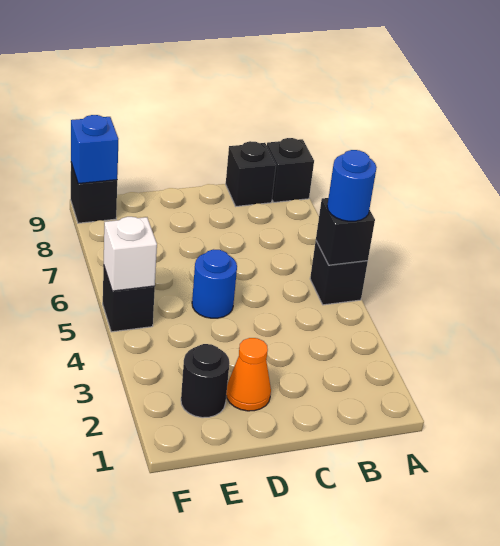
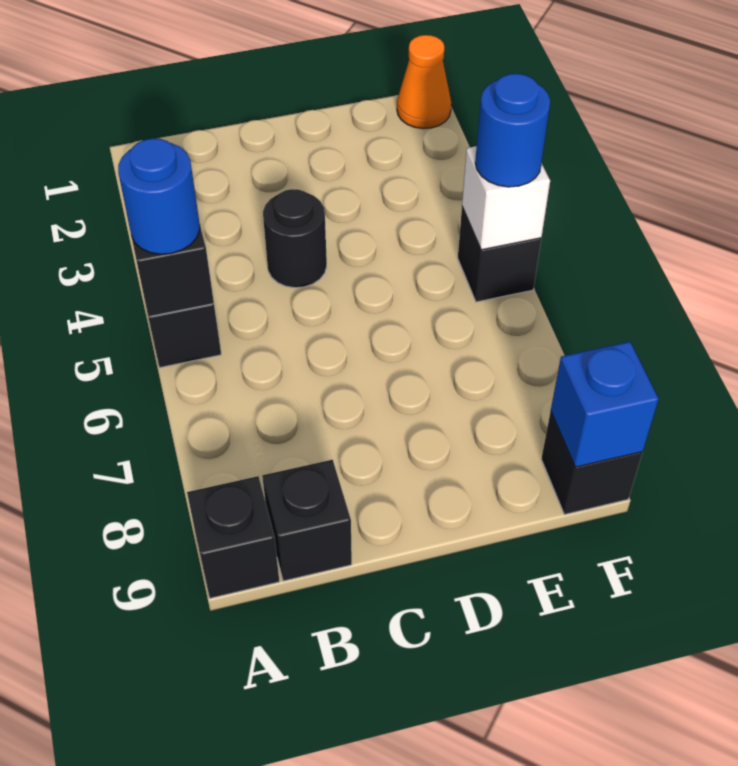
orange 1x1 cone [226,338,271,411] -> orange 1x1 cone moved to [397,35,451,128]
blue 1x1 round brick [192,249,237,318] -> blue 1x1 round brick moved to [475,74,550,187]
black 1x1 round brick [181,344,229,418] -> black 1x1 round brick moved to [263,189,327,288]

